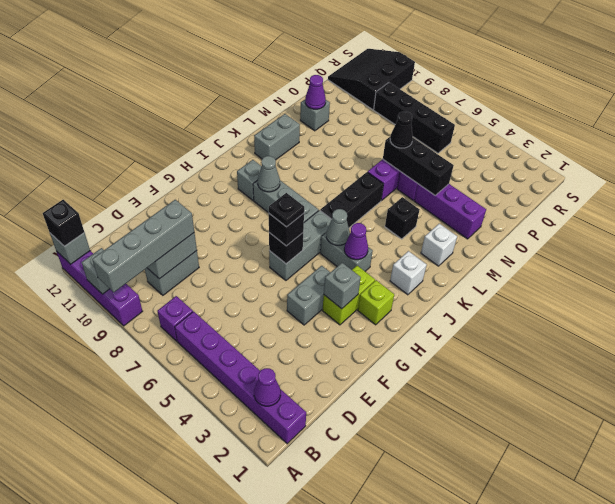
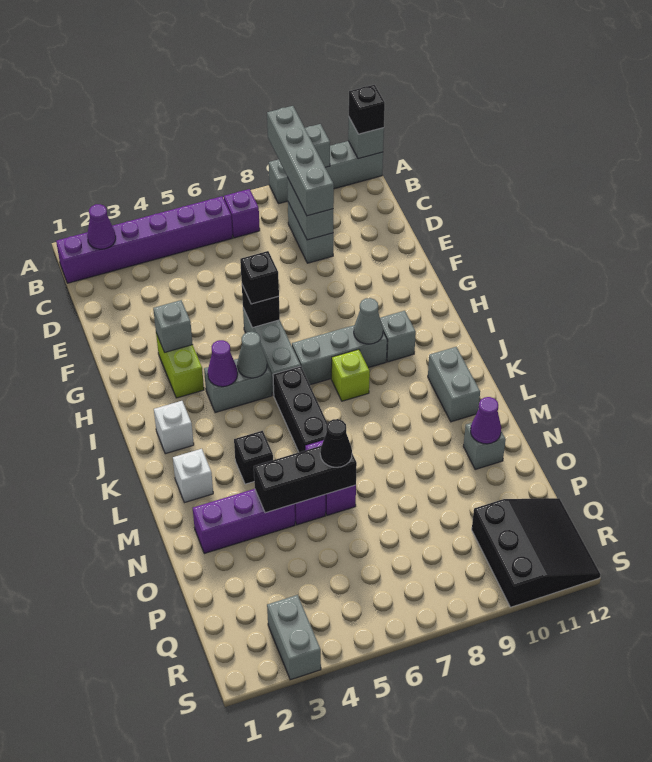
purple 1x4 brick [56,251,143,326] -> grey 1x4 brick [269,141,383,204]
grey 1x2 brick [287,266,330,325] -> grey 1x2 brick moved to [267,595,321,680]
black 1x1 plate [269,193,304,227] -> none
lime 1x1 brick [358,280,394,325] -> lime 1x1 brick moved to [331,349,370,401]
black 1x4 brick [374,82,455,153] -> none

